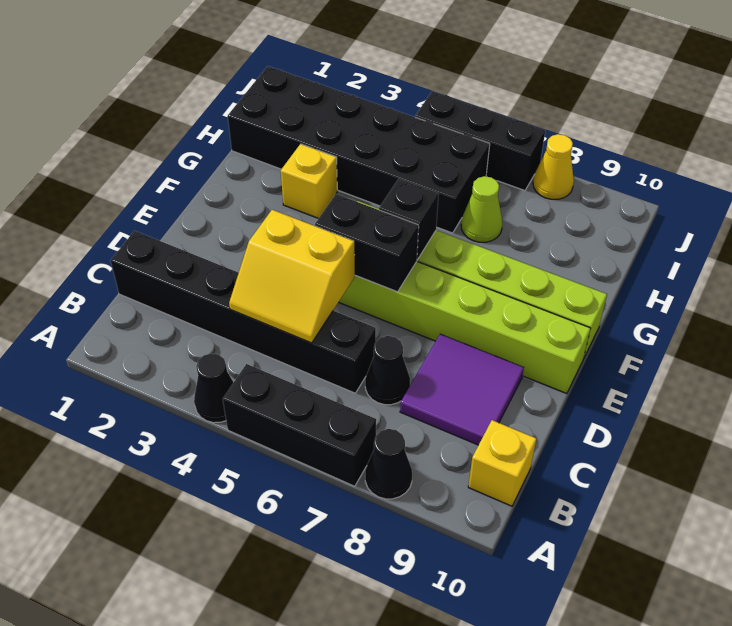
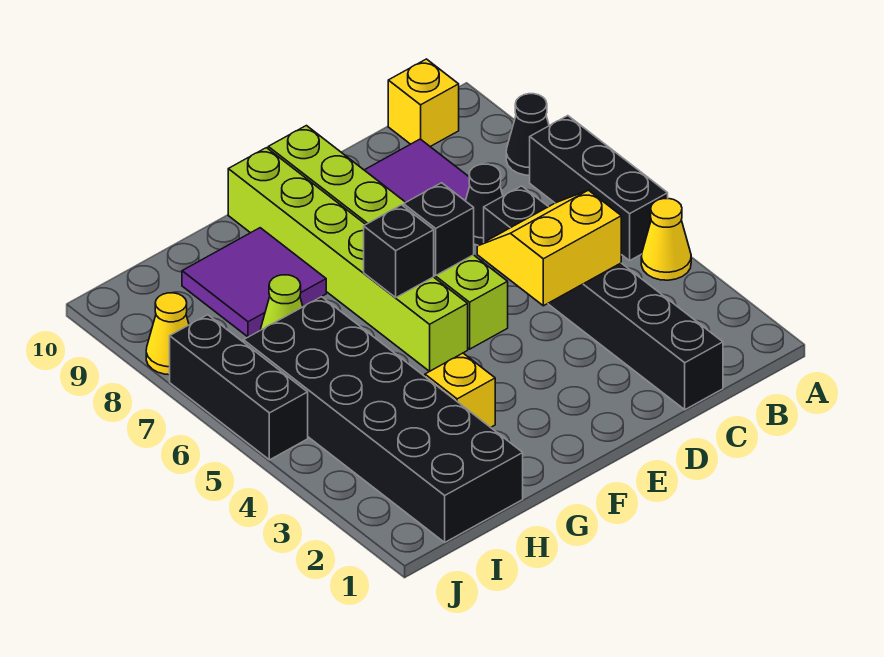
black 1x1 cone [194,353,234,423] -> yellow 1x1 cone [641,199,691,280]
yellow 2x2 slope [229,210,355,343] -> yellow 2x2 slope turned to [477,190,621,306]
black 1x2 brick [315,194,419,292] -> black 1x1 brick [404,183,474,276]
none -> purple 2x2 tile [182,228,326,337]

